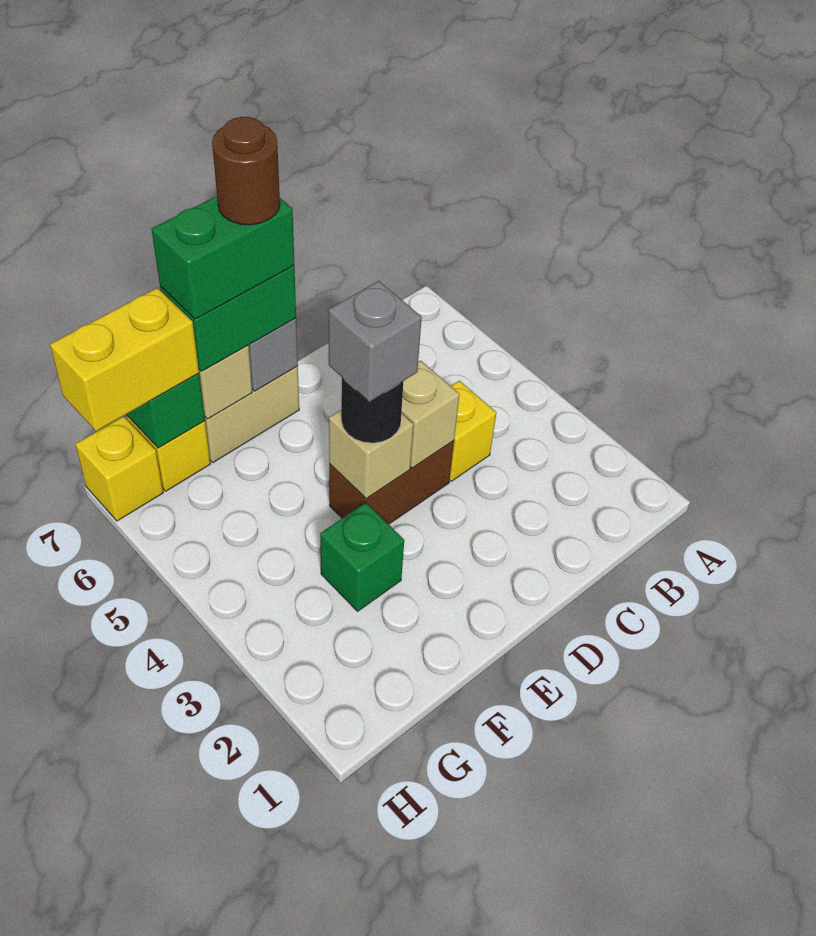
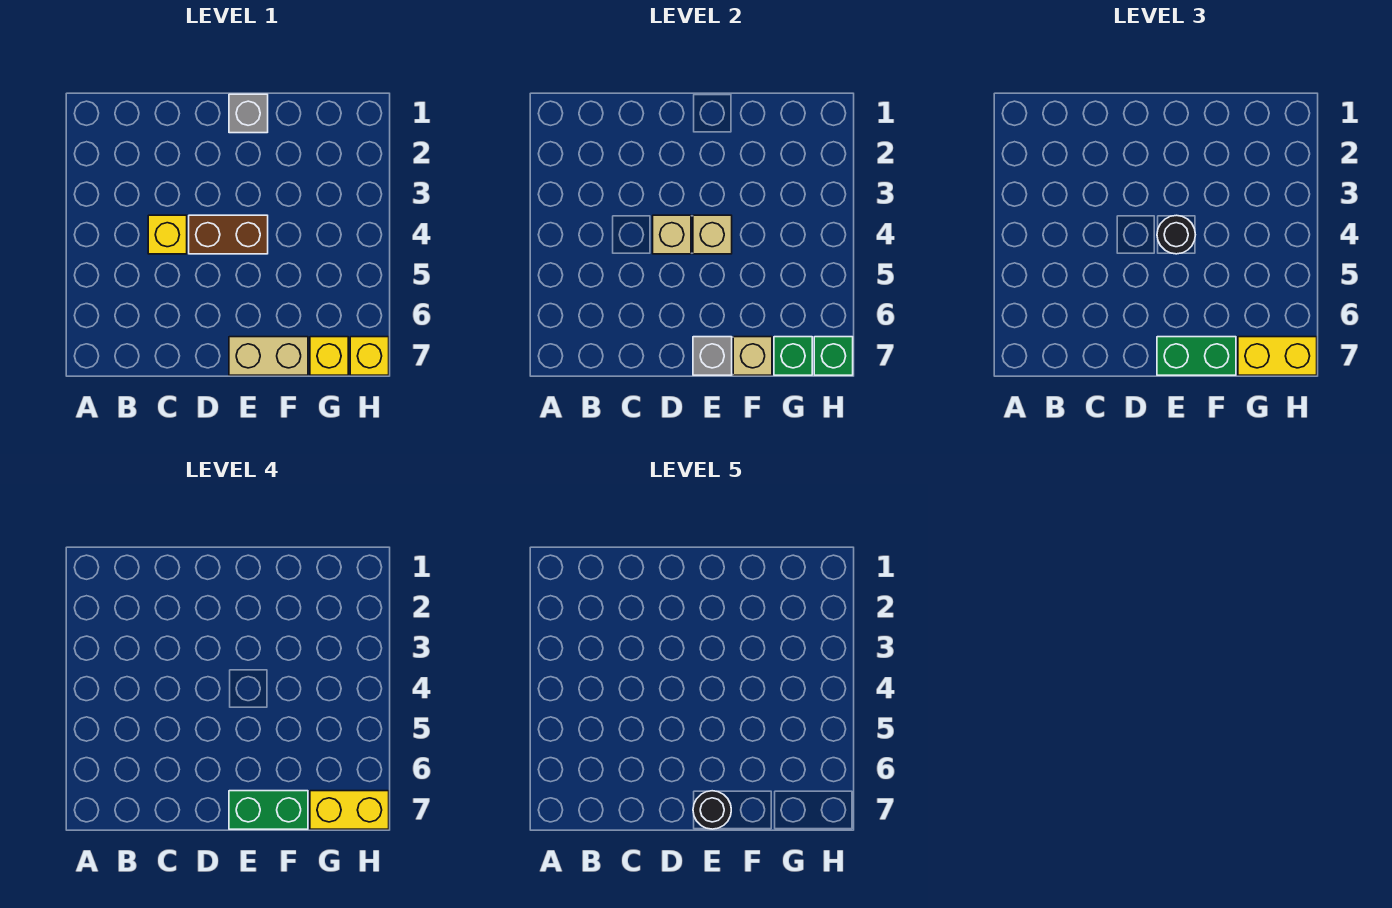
grey 1x1 brick [328,281,422,402] -> grey 1x1 brick moved to [229,94,268,133]
brown 1x1 round brick [212,117,280,225] -> black 1x1 round brick [693,791,731,829]
green 1x1 brick [320,503,404,611] -> green 1x1 brick moved to [814,337,853,375]
none -> yellow 1x2 brick [310,791,389,829]

